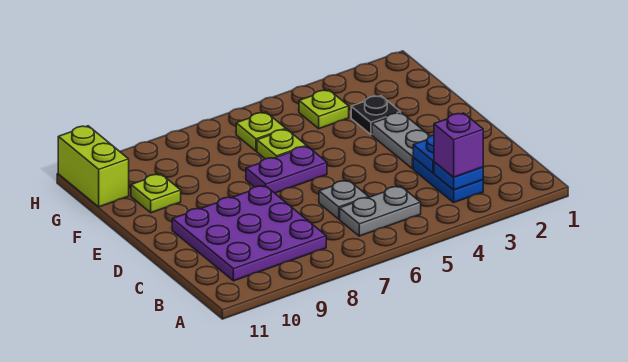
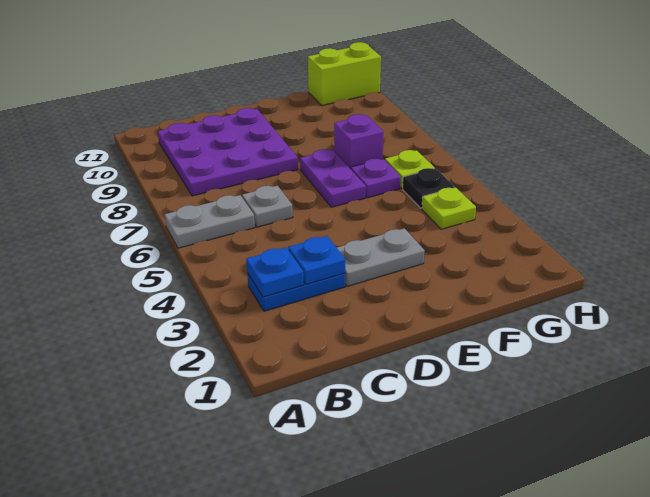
purple 1x1 brick [434,113,483,177] -> purple 1x1 brick moved to [334,114,383,169]
grey 1x2 plate [340,186,421,236] -> grey 1x2 plate turned to [165,195,255,248]
black 1x1 plate [351,96,401,134] -> black 1x1 plate moved to [403,168,455,208]
lime 1x1 plate [257,129,306,159] -> purple 1x1 plate [351,159,401,198]
lime 1x1 plate [131,174,181,213] -> none

